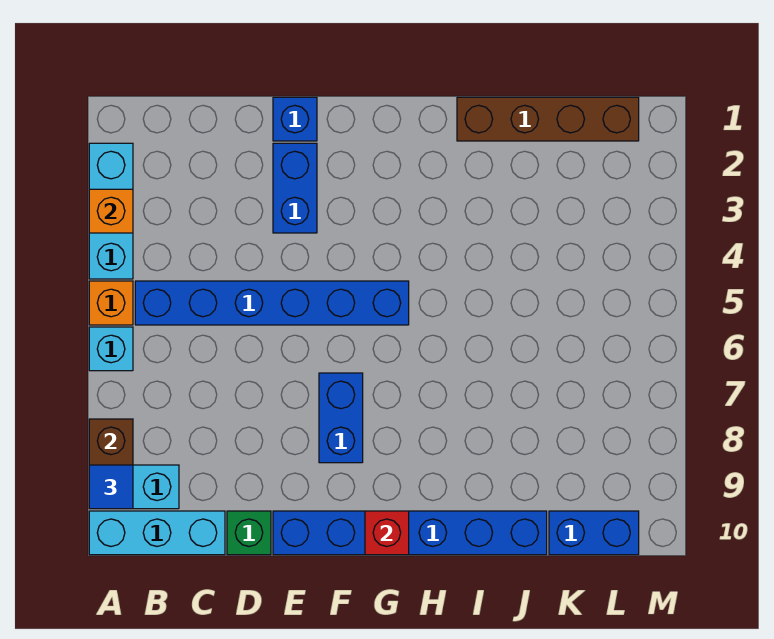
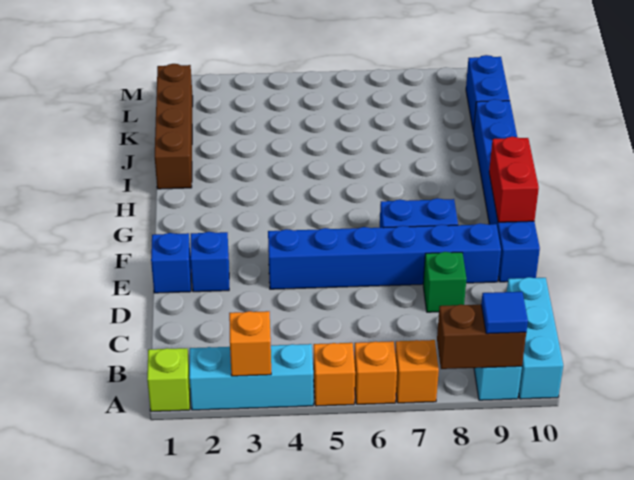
none -> lime 1x1 brick [147,348,190,412]
cyan 1x1 brick [89,327,133,371] -> orange 1x1 brick [354,341,397,404]
none -> orange 1x1 brick [395,340,439,403]
blue 1x6 brick [135,281,409,325] -> blue 1x6 brick turned to [268,223,501,289]
green 1x1 brick [227,511,271,555] -> green 1x1 brick moved to [423,252,466,312]
blue 1x2 brick [273,143,317,233] -> blue 1x1 brick [190,232,229,292]
red 1x1 brick [365,511,409,555] -> red 1x2 brick [489,137,539,222]

